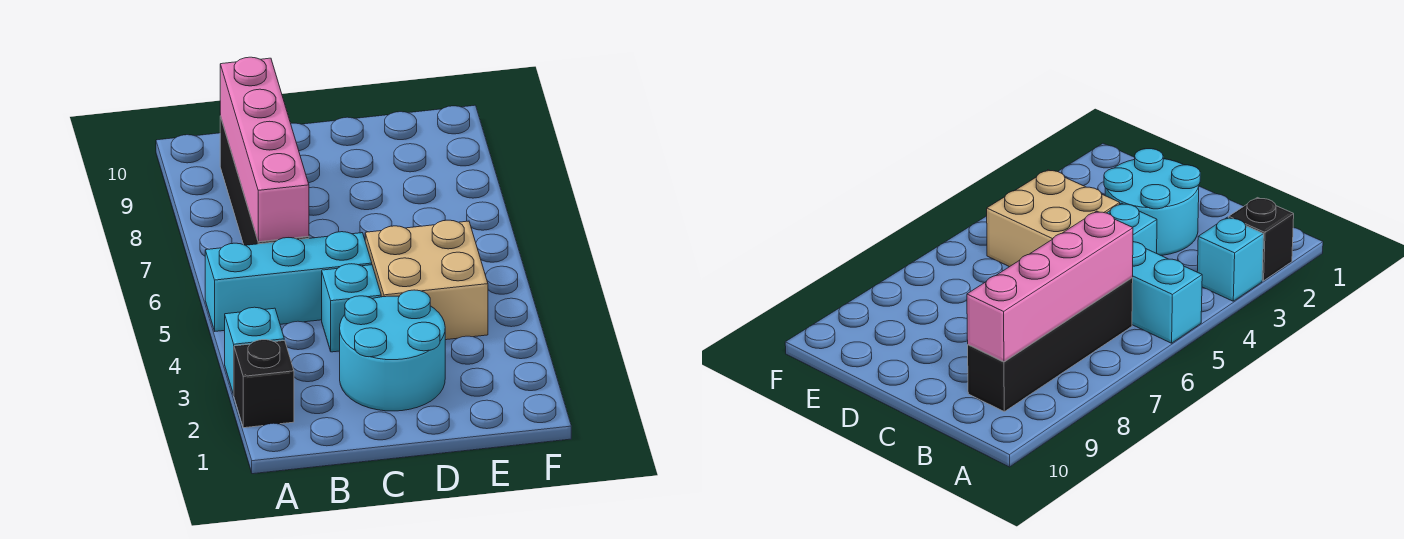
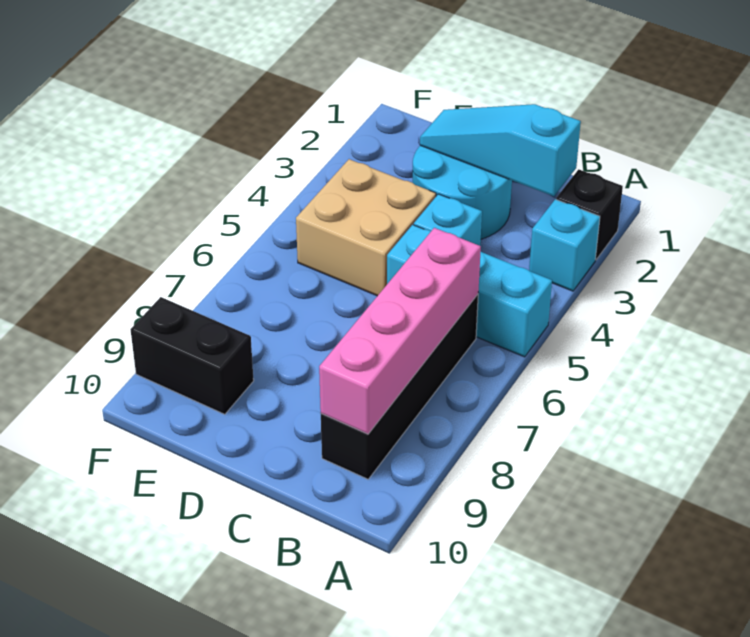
none -> cyan 1x3 slope [420,104,581,196]
none -> black 1x2 brick [130,297,254,414]

